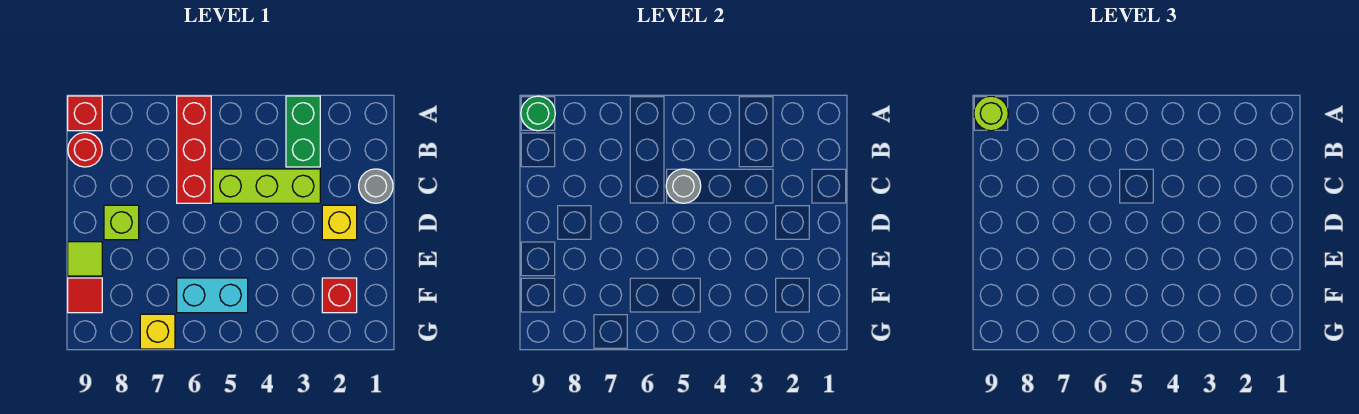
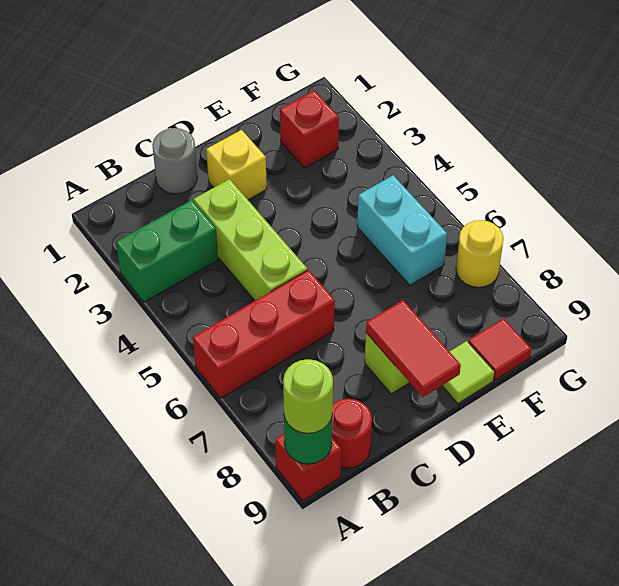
grey 1x1 round brick [666,169,701,203] -> none
none -> red 1x2 tile [366,300,461,397]
yellow 1x1 brick [140,314,175,349] -> yellow 1x1 round brick [456,220,504,287]

